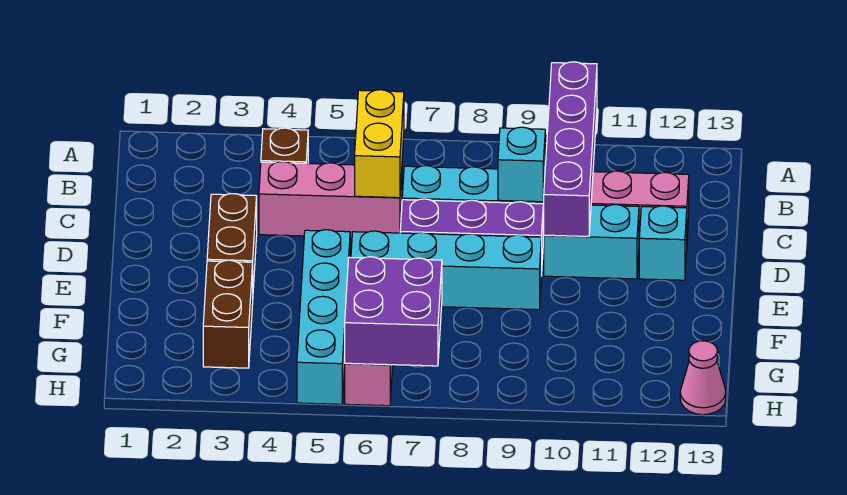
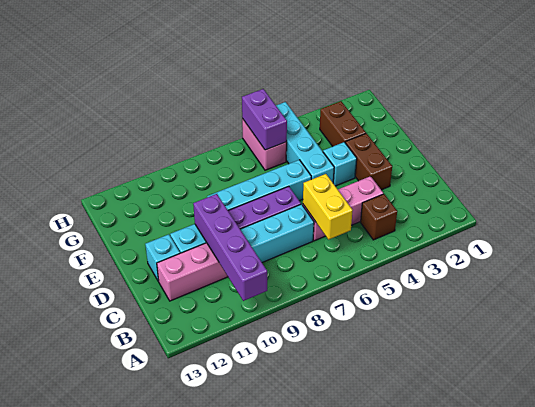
cyan 1x1 brick [498,127,545,202] -> cyan 1x1 brick moved to [323,142,357,186]
purple 2x2 brick [345,257,442,366] -> purple 1x2 brick [242,89,287,150]
pink 1x1 cone [680,341,726,415] -> none

